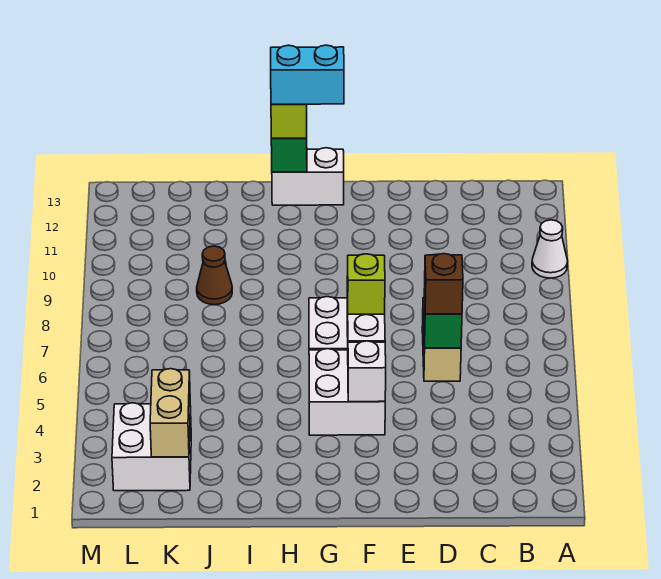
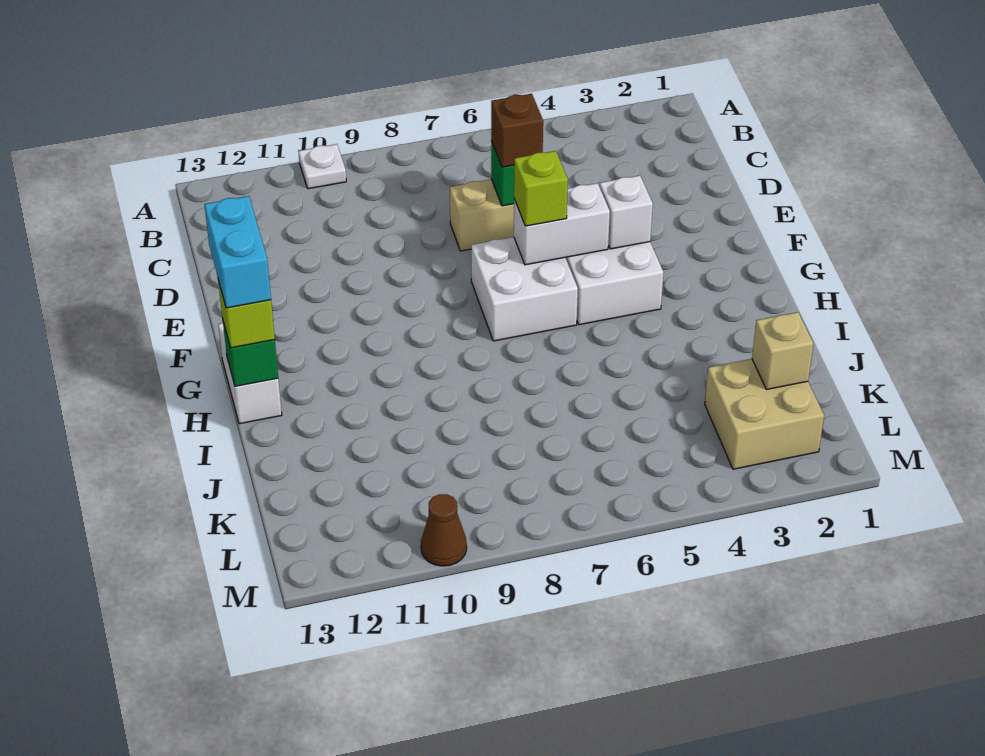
white 1x1 cone [532,220,568,278] -> white 1x1 plate [298,144,346,189]
brown 1x1 cone [197,246,232,305] -> brown 1x1 cone moved to [421,494,467,566]
white 2x2 brick [112,403,191,491] -> tan 2x2 brick [705,359,824,469]
tan 1x2 brick [150,369,190,457] -> tan 1x1 brick [752,312,813,390]

